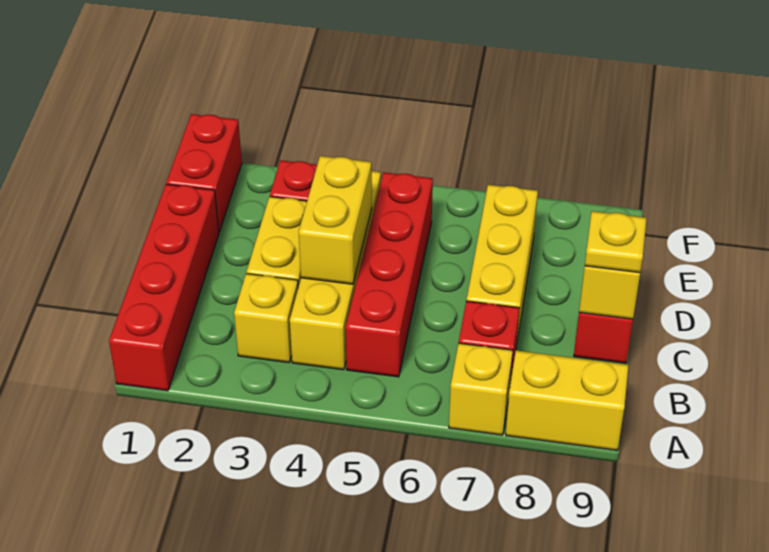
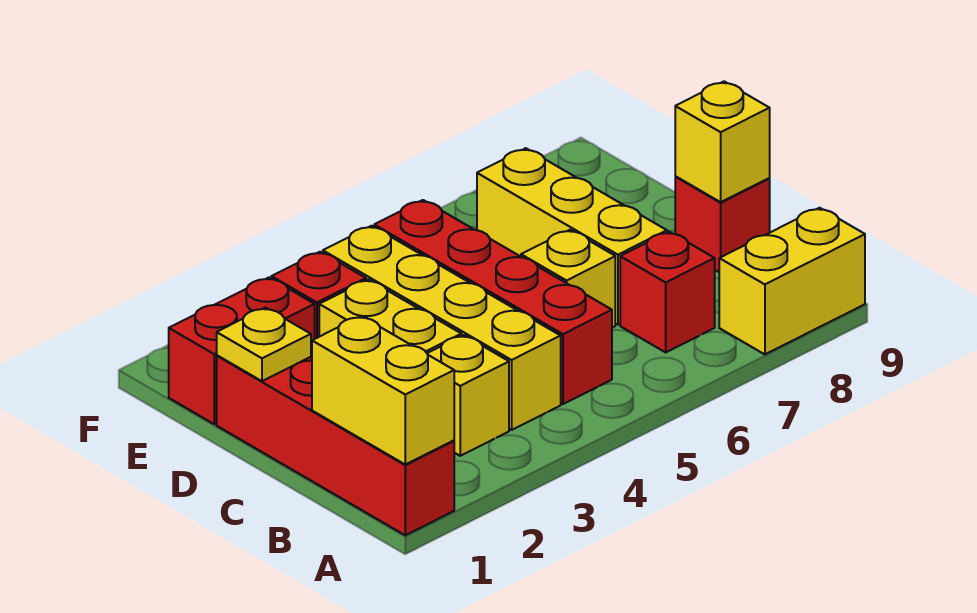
yellow 1x1 brick [449,343,513,435] -> yellow 1x1 brick moved to [521,230,615,328]
yellow 1x2 brick [299,156,372,284] -> yellow 1x2 brick moved to [312,316,454,464]
yellow 1x1 plate [585,211,646,273] -> yellow 1x1 plate moved to [217,308,311,381]
red 1x2 brick [166,114,242,232] -> red 1x2 brick turned to [169,278,315,424]

